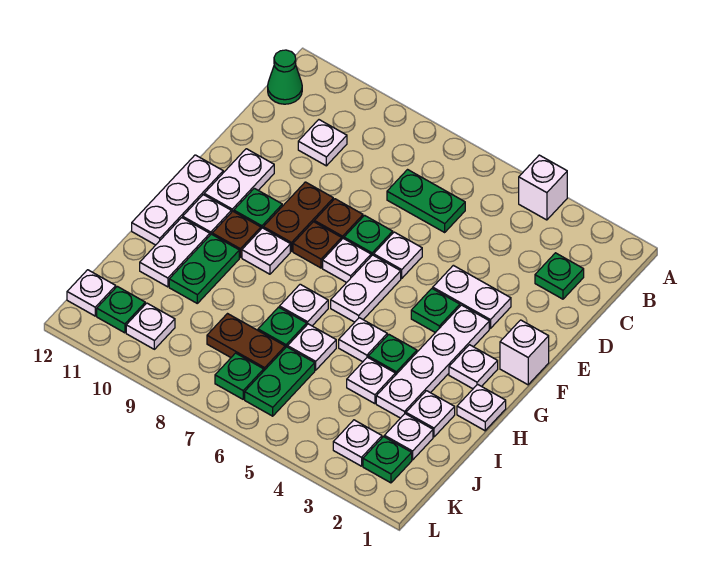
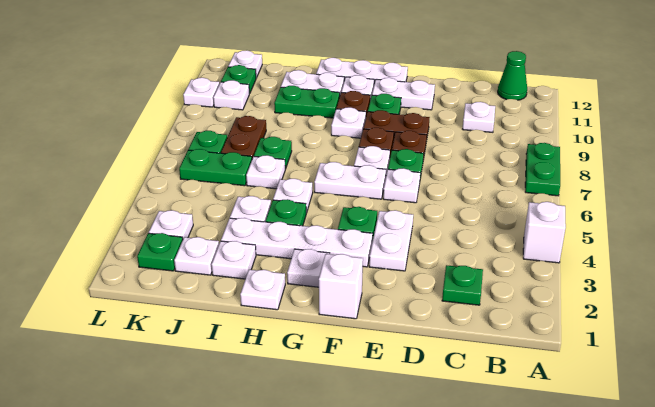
green 1x2 plate [387,170,465,232] -> green 1x2 plate moved to [525,143,560,196]
white 1x1 plate [280,284,328,326] -> white 1x1 plate moved to [183,78,219,107]

